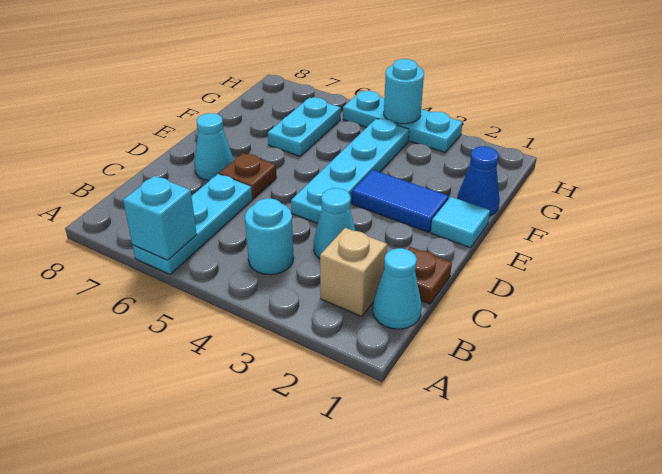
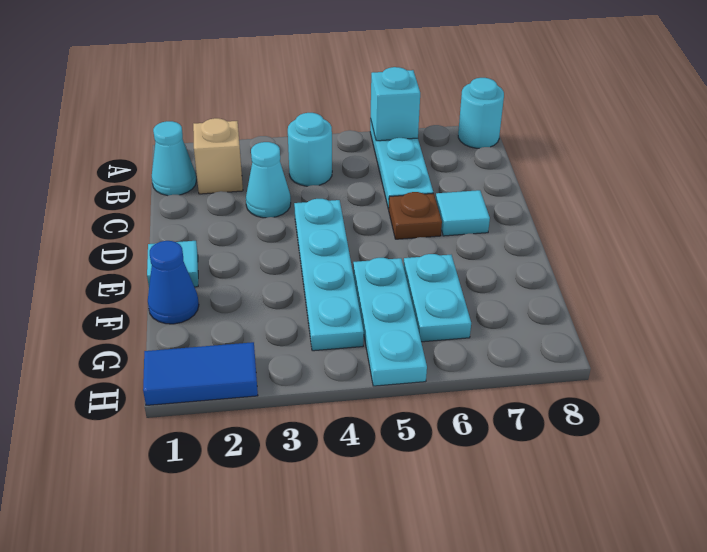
brown 1x1 plate [408,247,452,304] -> none
cyan 1x1 cone [194,113,234,181] -> cyan 1x1 tile [436,190,490,236]
blue 1x2 tile [352,170,449,232] -> blue 1x2 tile moved to [143,342,258,405]
cyan 1x3 plate [343,91,463,152] -> cyan 1x3 plate turned to [353,258,427,386]
cyan 1x1 round brick [384,59,424,124] -> cyan 1x1 round brick moved to [458,78,504,148]

